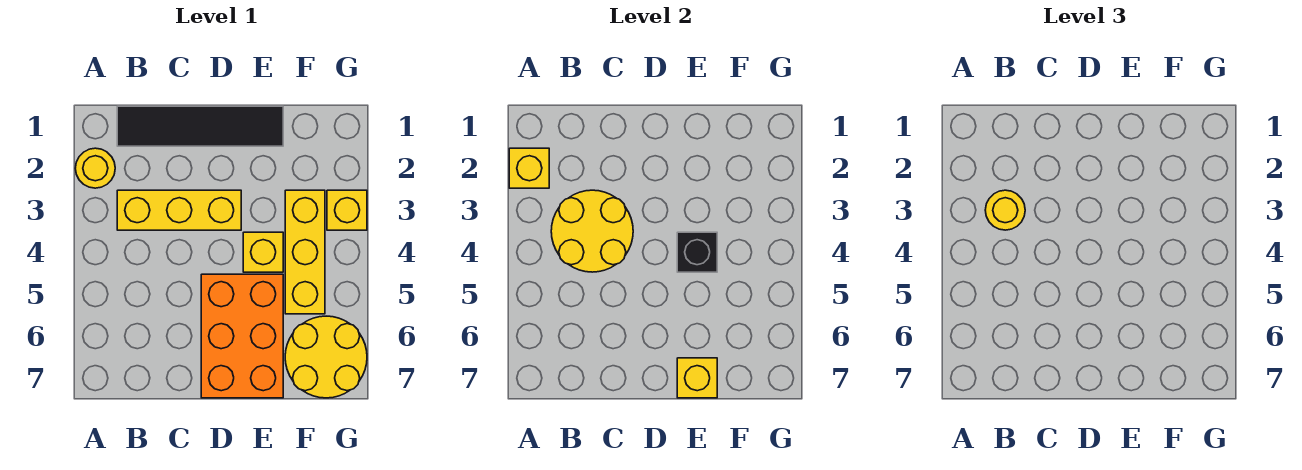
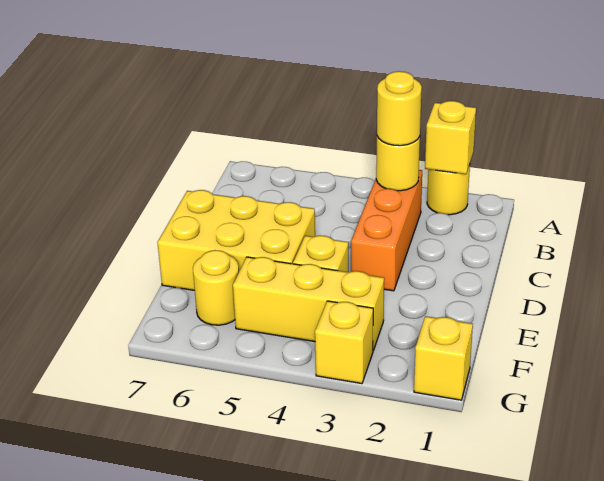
black 1x4 tile [117,106,283,146] -> none
yellow 1x3 brick [117,190,241,230] -> orange 1x3 brick [351,170,422,291]
yellow 2x2 round brick [551,190,633,272] -> yellow 1x1 round brick [376,136,420,191]
orange 2x3 brick [201,274,283,398] -> yellow 2x3 brick [157,190,315,290]
black 1x1 brick [677,232,717,272] -> none
yellow 1x1 brick [677,358,717,398] -> yellow 1x1 brick moved to [414,316,473,400]
yellow 2x2 round brick [285,316,367,398] -> yellow 1x1 round brick [193,250,239,325]

